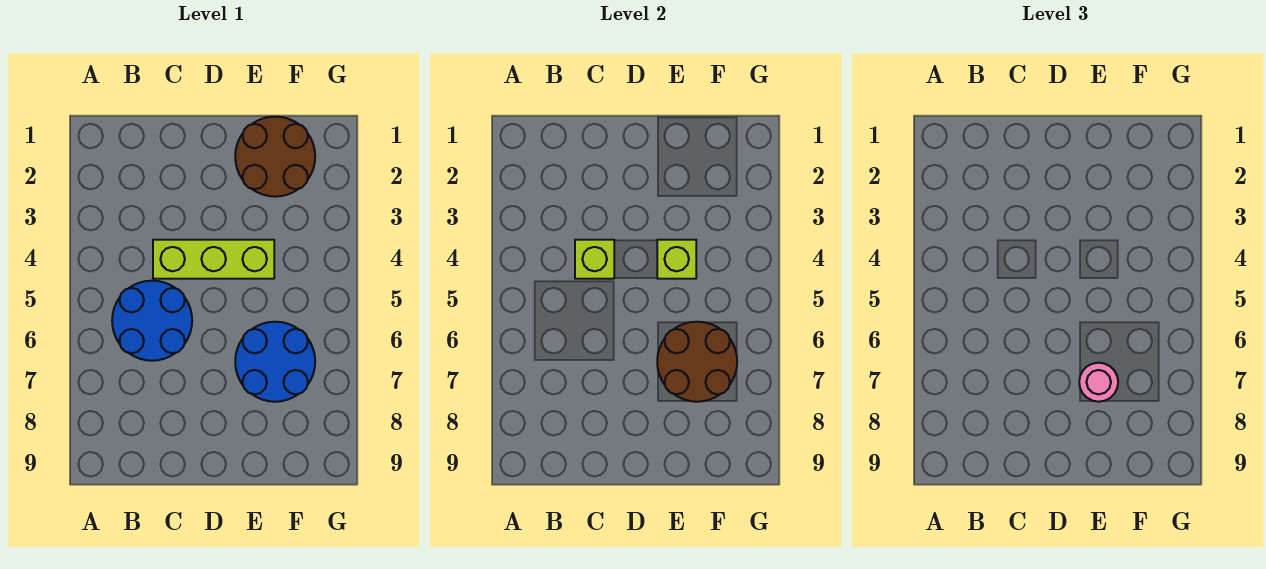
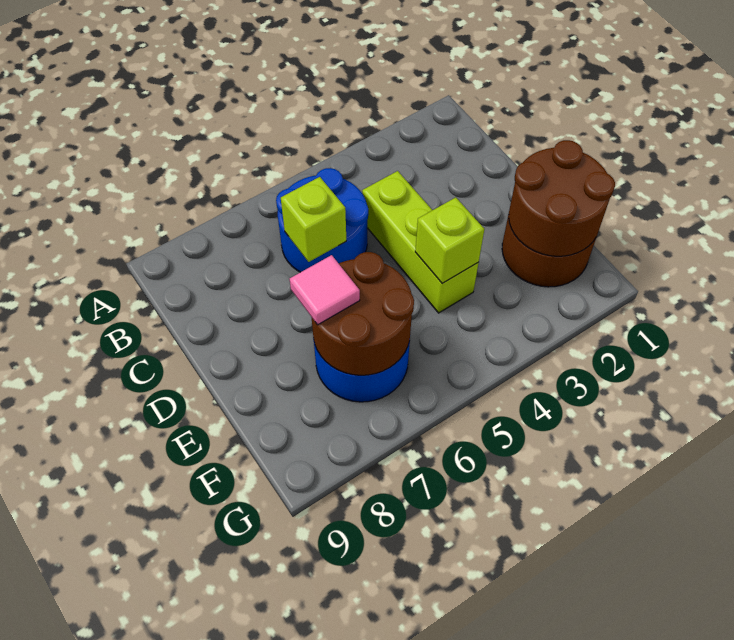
lime 1x1 brick [575,240,614,279] -> lime 1x1 brick moved to [281,177,346,262]
none -> brown 2x2 round brick [509,140,615,256]
pink 1x1 round brick [1079,363,1118,402] -> pink 1x1 tile [290,255,360,325]

